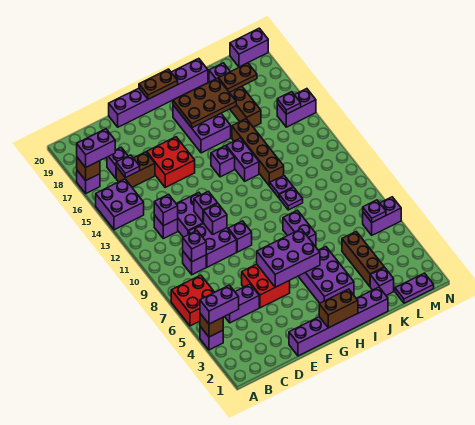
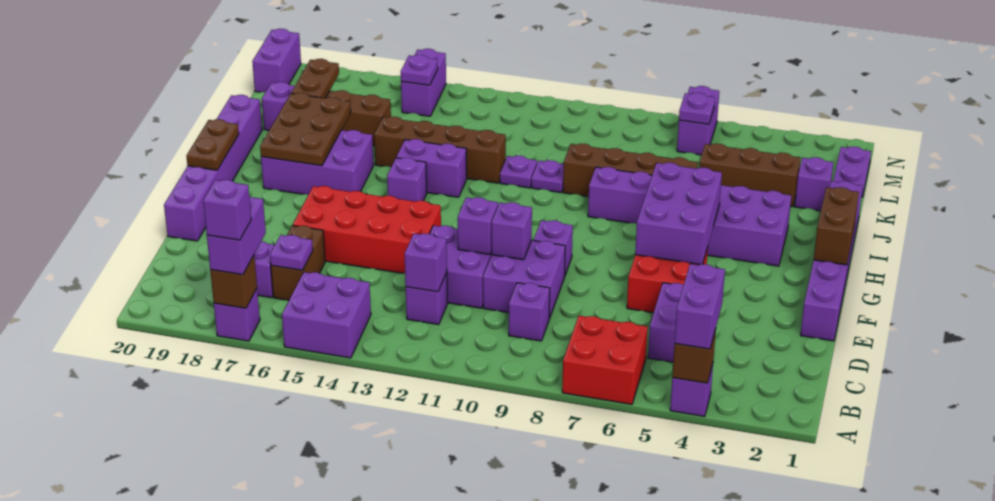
purple 1x1 brick [183,231,206,262] -> purple 1x1 brick moved to [203,180,251,240]
red 2x2 brick [147,137,195,187] -> red 2x4 brick [293,186,441,273]
none -> brown 1x4 brick [563,144,698,197]

